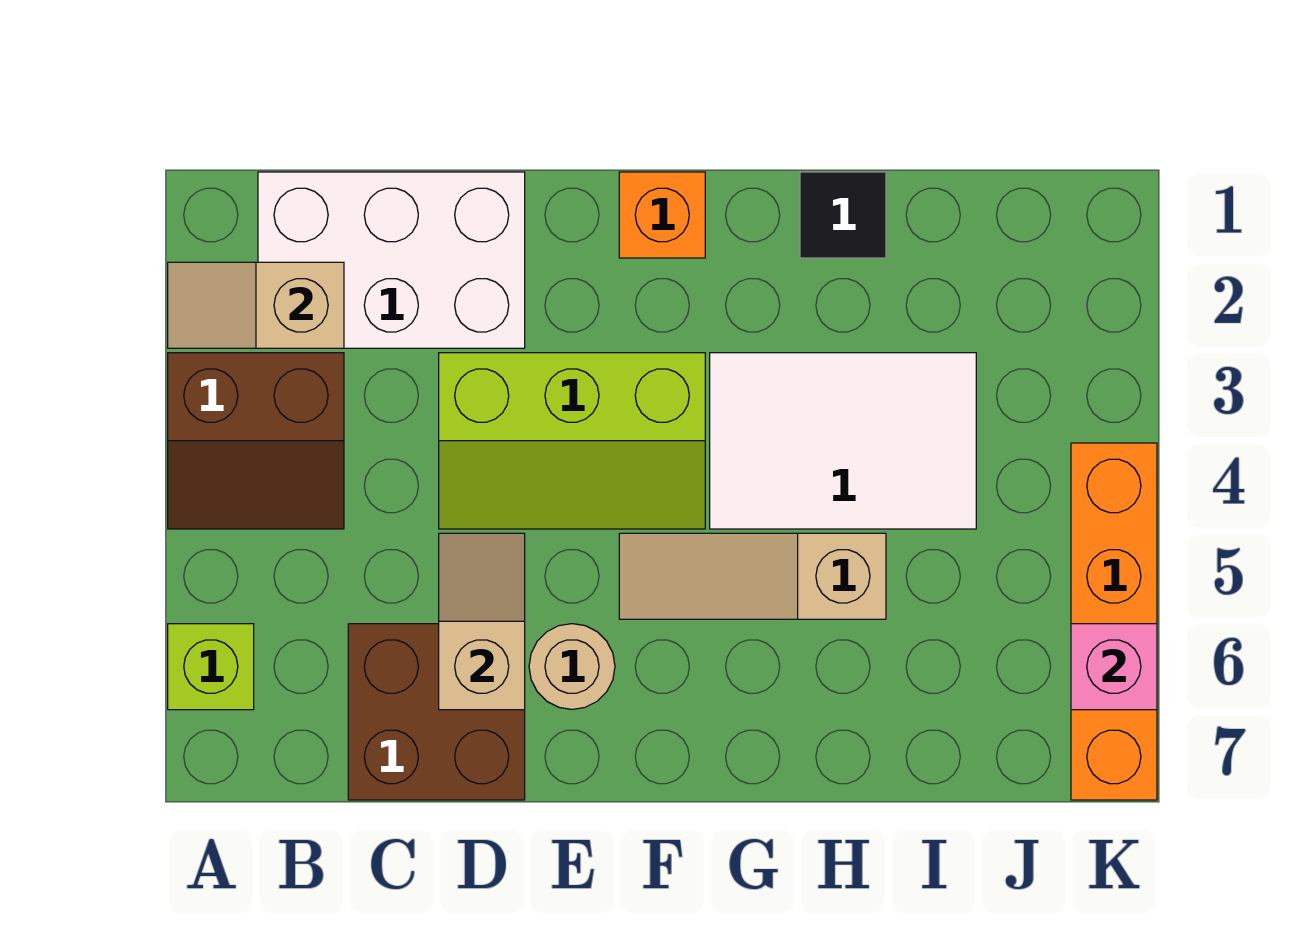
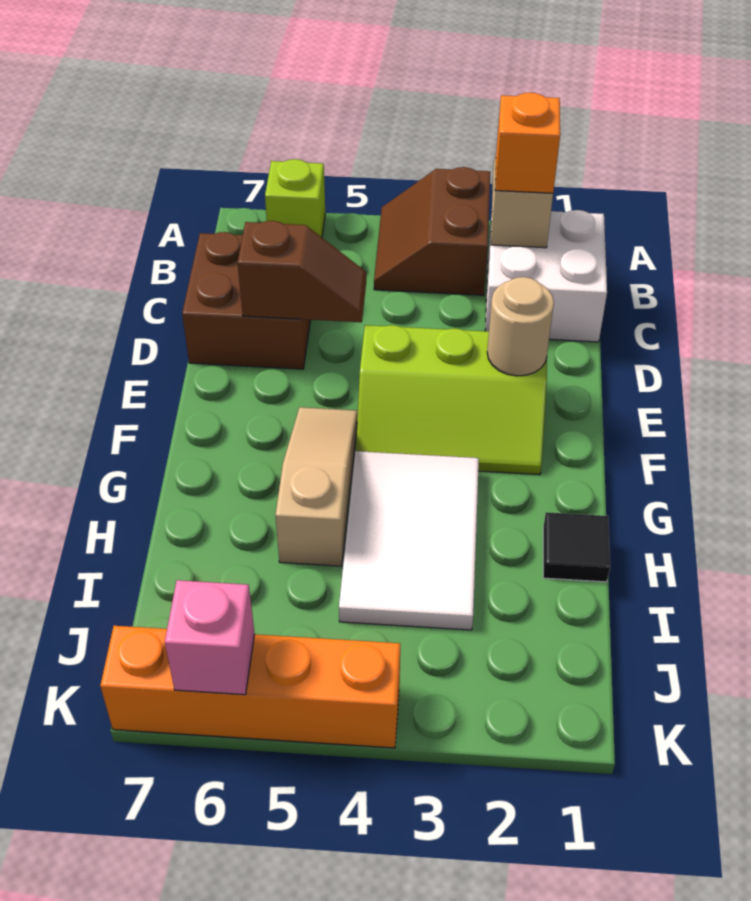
white 2x3 brick [258,172,525,348] -> white 2x2 brick [485,210,607,342]
lime 2x3 slope [439,353,705,529] -> lime 2x3 slope turned to [356,325,547,475]
tan 1x2 slope [439,533,525,710] -> brown 1x2 slope [238,221,366,322]
tan 1x1 round brick [529,624,615,709] -> tan 1x1 round brick moved to [487,277,554,376]
orange 1x1 brick [619,172,705,258] -> orange 1x1 brick moved to [495,93,560,193]

